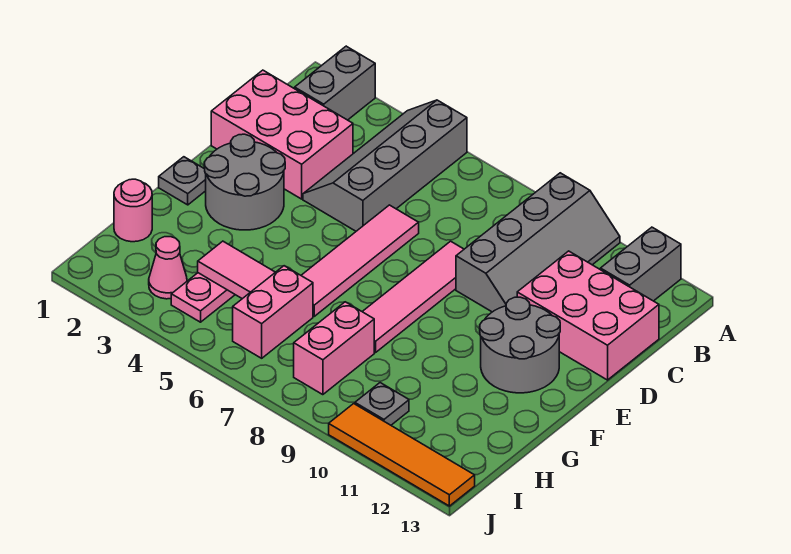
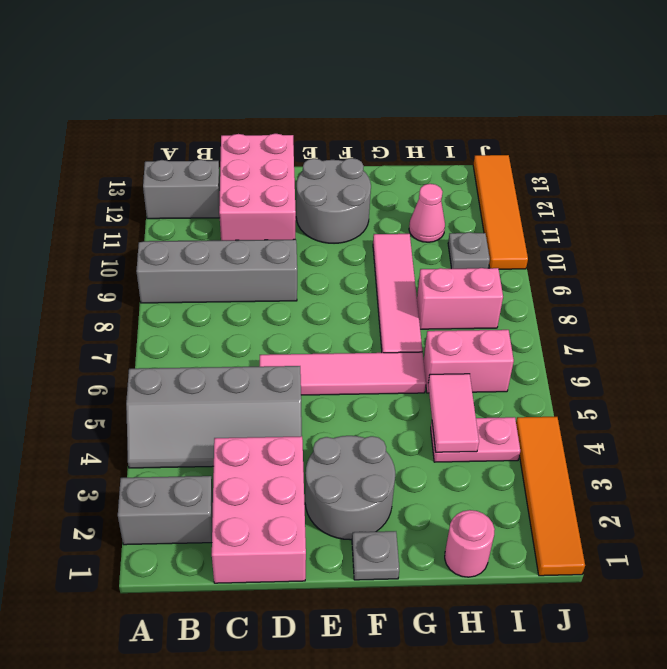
pink 1x4 tile [362,241,464,353] -> pink 1x4 tile turned to [373,234,422,353]
pink 1x1 cone [149,237,187,299] -> pink 1x1 cone moved to [409,184,445,242]
none -> orange 1x4 tile [516,417,585,576]

